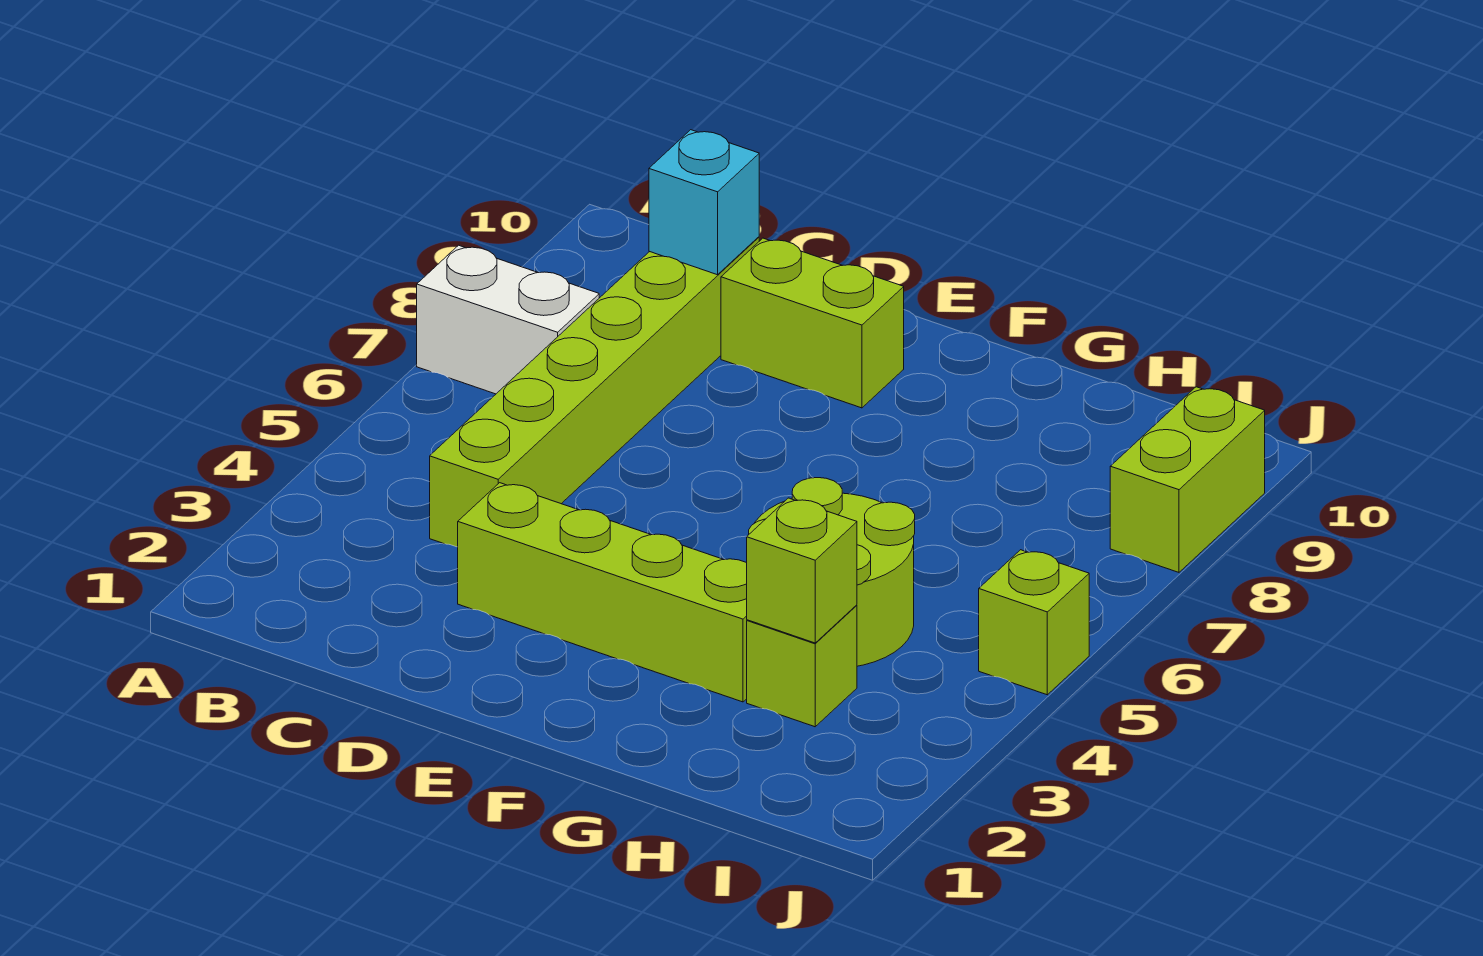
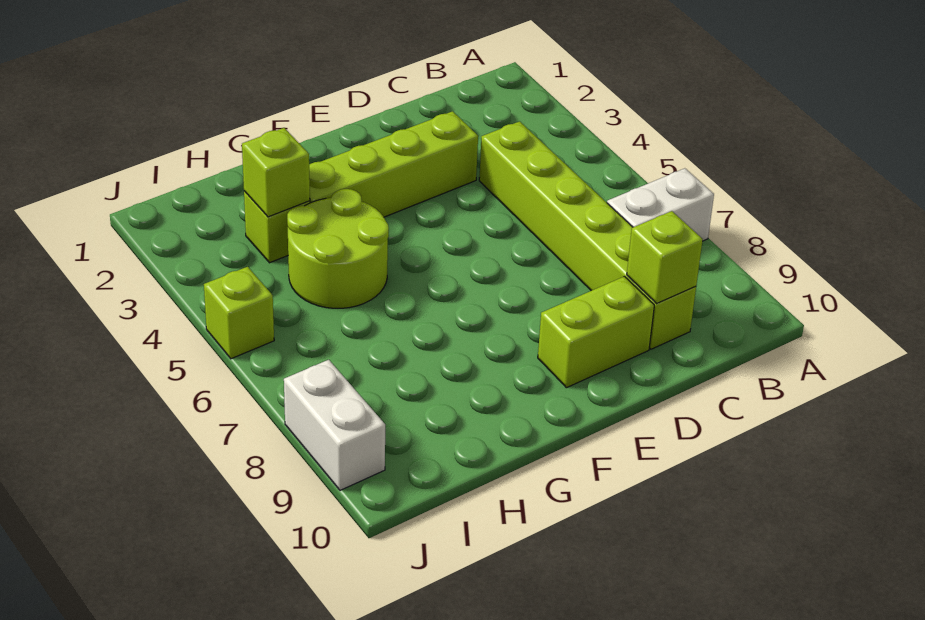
cyan 1x1 brick [649,130,759,275] -> lime 1x1 brick [627,211,703,304]
lime 1x2 brick [1110,387,1265,572] -> white 1x2 brick [284,360,385,490]

